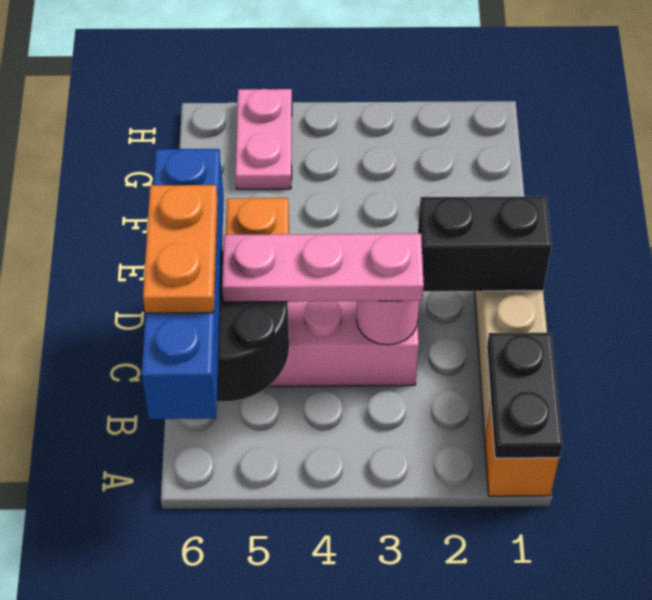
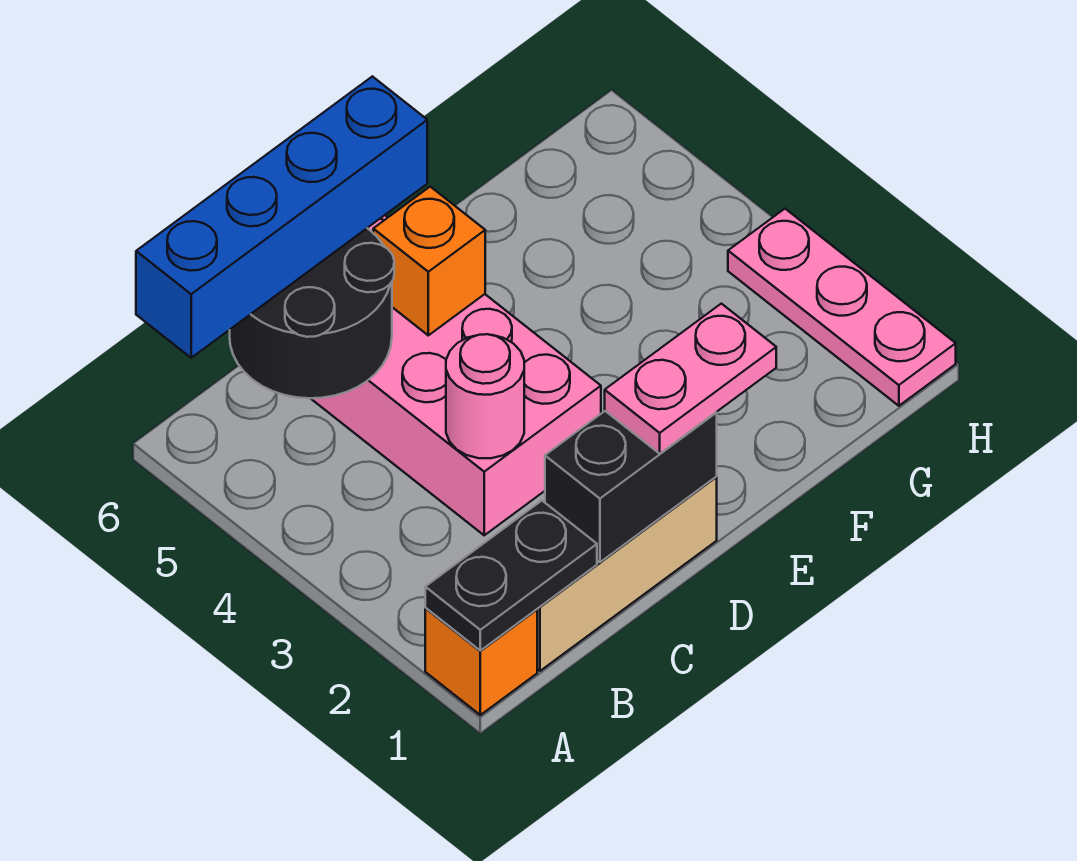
orange 1x2 plate [143,185,218,313] -> none
pink 1x3 plate [222,234,424,302] -> pink 1x3 plate moved to [728,209,956,406]
black 1x2 brick [418,196,551,291] -> black 1x2 brick turned to [545,411,717,562]
pink 1x2 plate [236,89,292,189] -> pink 1x2 plate moved to [605,304,776,454]

